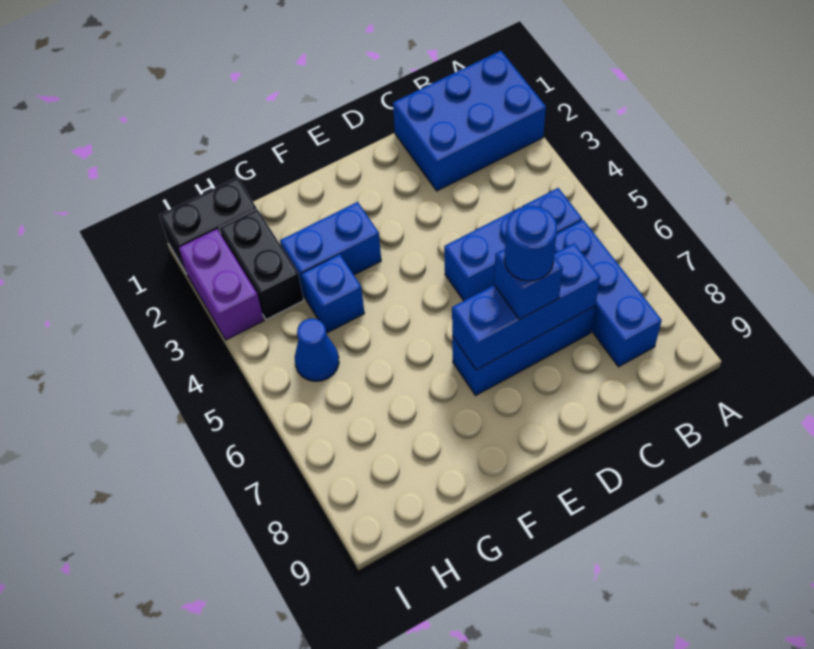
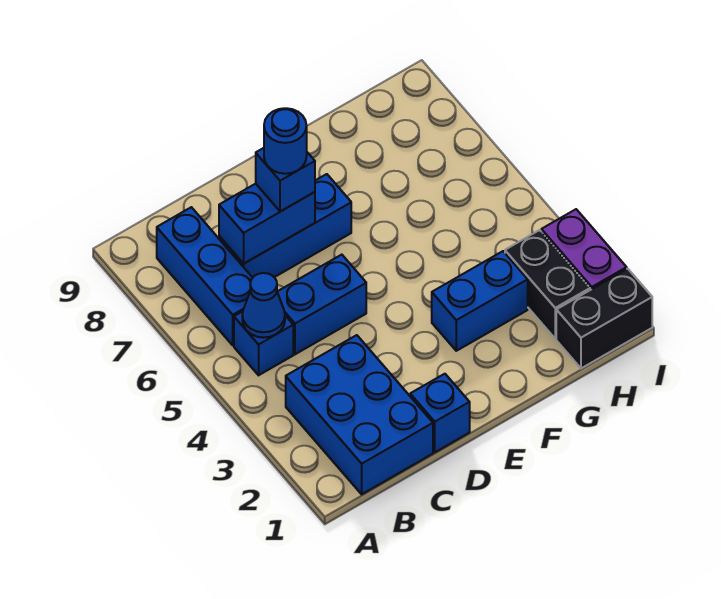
blue 2x3 brick [393,51,546,191] -> blue 2x3 brick turned to [286,335,433,494]
blue 1x3 brick [452,243,600,370] -> blue 1x2 brick [219,184,315,264]
blue 1x1 brick [302,254,364,333] -> blue 1x1 brick moved to [410,374,470,452]
blue 1x1 cone [295,318,339,381] -> blue 1x1 cone moved to [242,273,285,338]

